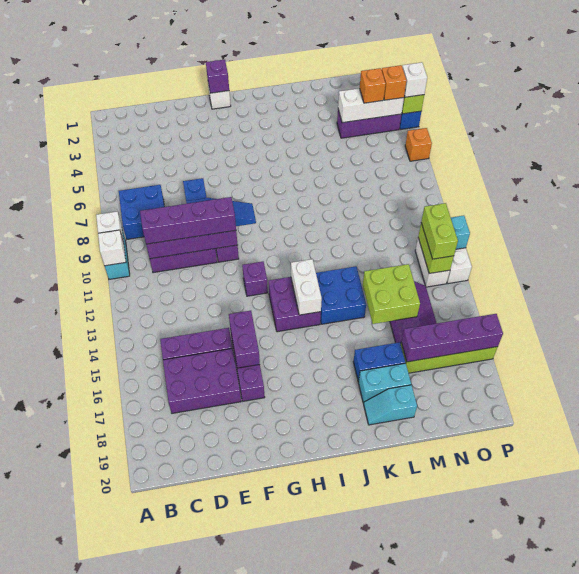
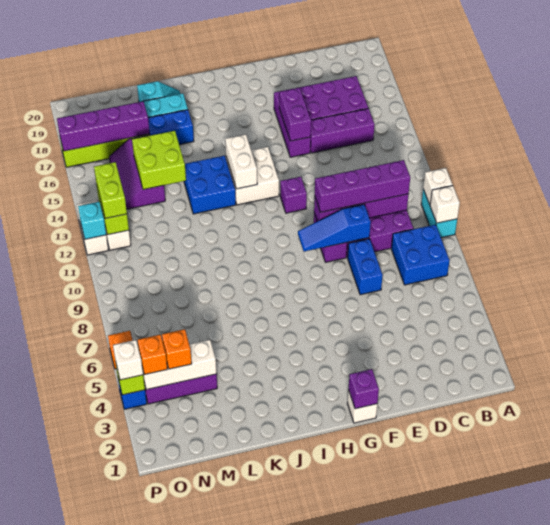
purple 2x2 brick [269,277,321,332] -> white 2x2 brick [226,147,279,205]

